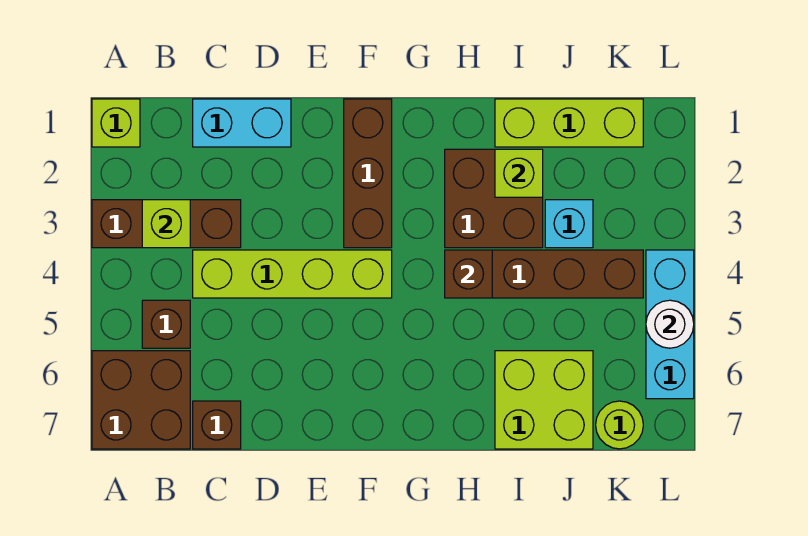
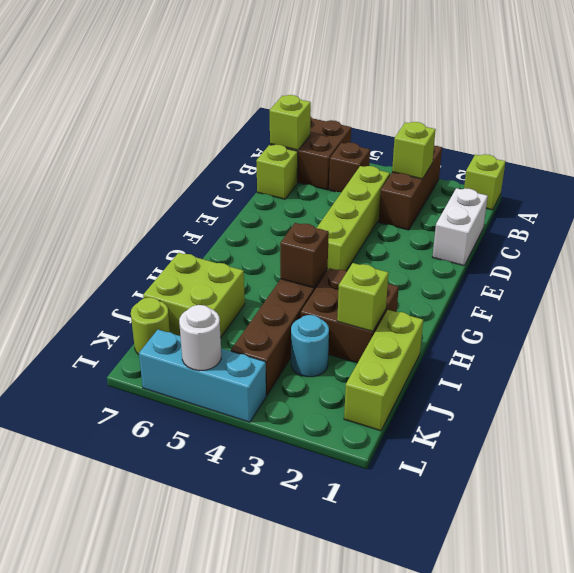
none -> lime 1x1 brick [270,95,311,150]
cyan 1x2 brick [193,99,291,147] -> white 1x2 brick [433,188,488,266]
brown 1x1 brick [193,401,241,449] -> lime 1x1 brick [256,145,298,199]
brown 1x3 brick [344,99,392,248] -> none
cyan 1x1 brick [545,200,593,248] -> cyan 1x1 round brick [291,315,329,377]

